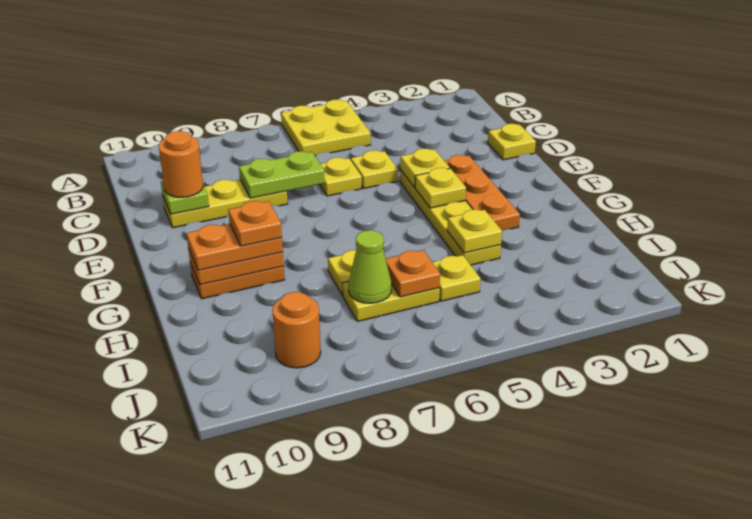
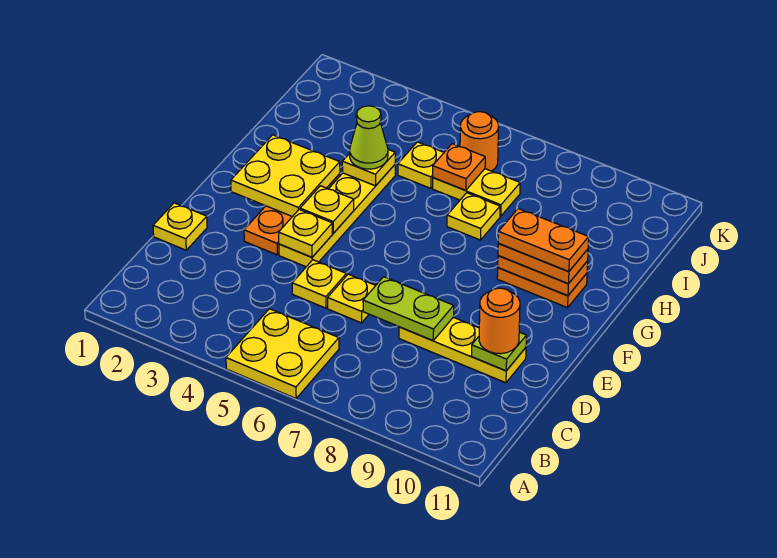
none -> yellow 2x2 plate [231,135,340,217]
orange 1x1 plate [228,201,282,246] -> orange 1x2 plate [498,209,589,272]
lime 1x1 cone [348,230,391,303] -> lime 1x1 cone moved to [350,106,388,169]
orange 1x1 round brick [272,292,321,368] -> orange 1x1 round brick moved to [460,112,499,171]

